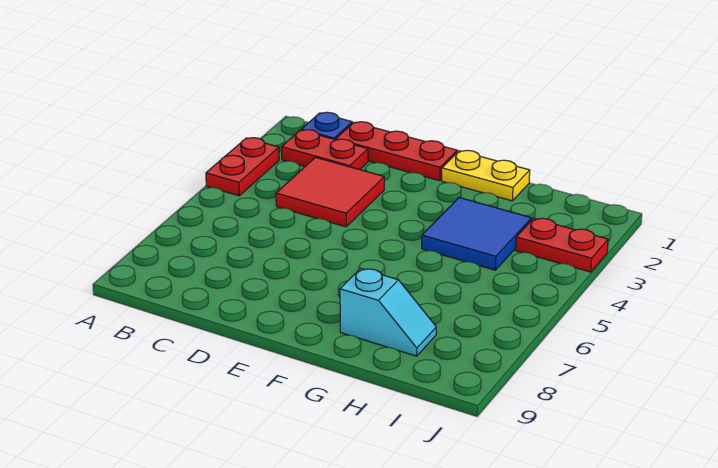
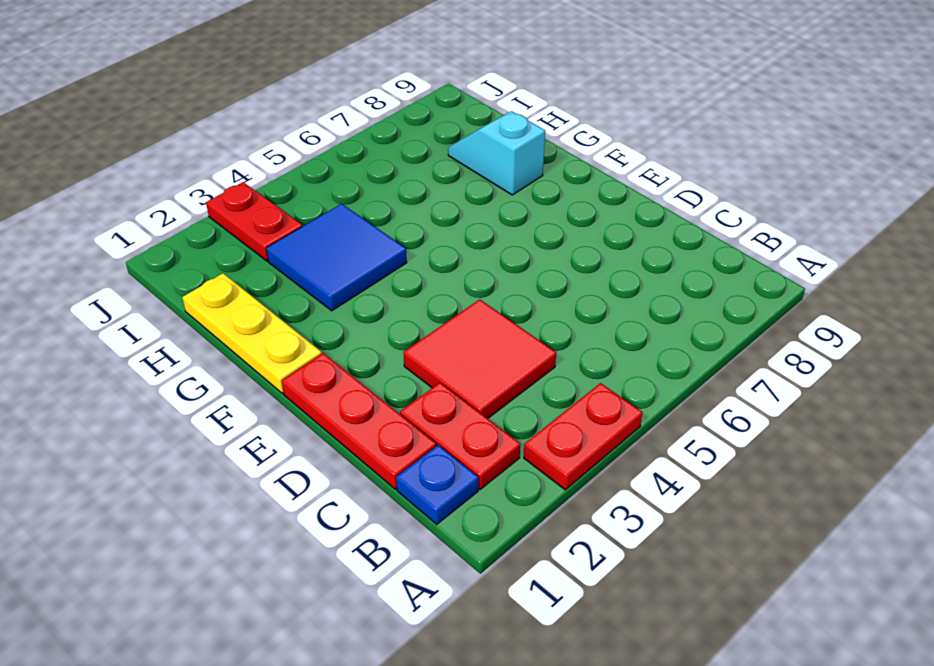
yellow 1x2 plate [442,150,530,201] -> yellow 1x3 plate [182,273,322,394]

